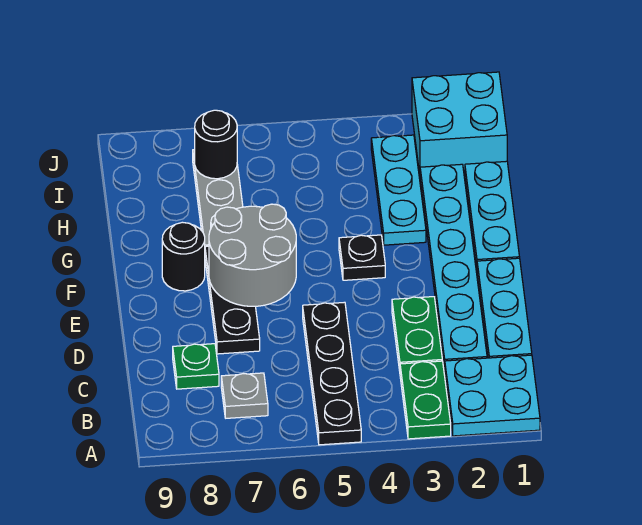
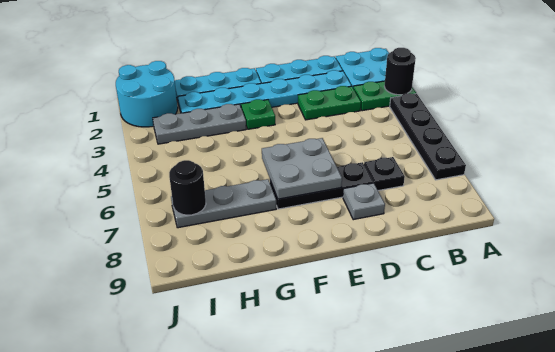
black 1x4 plate [303,302,361,445] -> black 1x4 plate turned to [390,93,466,180]
grey 1x1 plate [221,373,268,418] -> grey 1x1 plate moved to [343,183,385,220]
green 1x1 plate [173,344,219,389] -> green 1x1 plate moved to [241,99,275,129]
grey 2x2 round brick [209,204,296,306] -> grey 2x2 plate [262,138,342,199]
black 1x1 plate [339,235,385,280] -> black 1x1 plate moved to [364,157,405,191]
black 1x1 round brick [162,222,205,291] -> black 1x1 round brick moved to [384,48,416,95]
cyan 1x3 plate [371,135,426,245] -> grey 1x3 plate [153,104,246,144]
cyan 2x2 brick [412,72,507,175] -> cyan 2x2 round brick [116,61,178,127]

